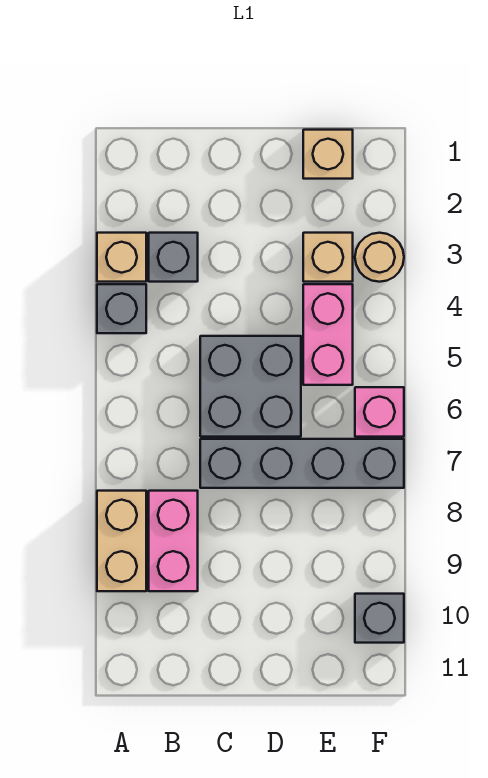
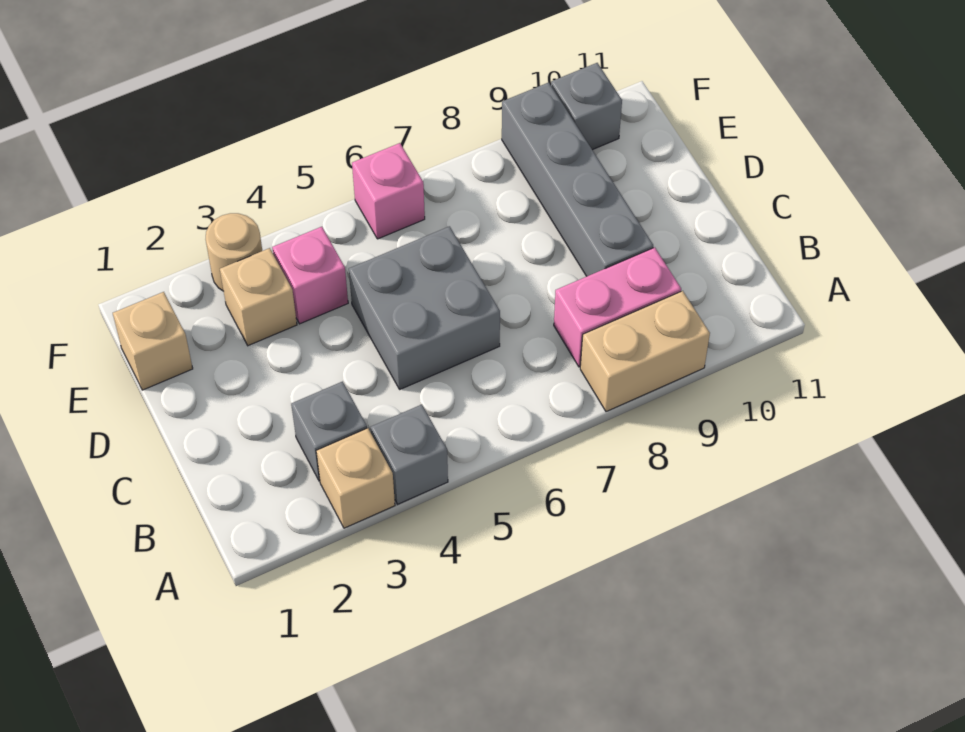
grey 1x4 brick [200,439,404,488] -> grey 1x4 brick moved to [502,82,653,276]
pink 1x2 brick [303,284,353,385] -> pink 1x1 brick [272,227,348,324]

